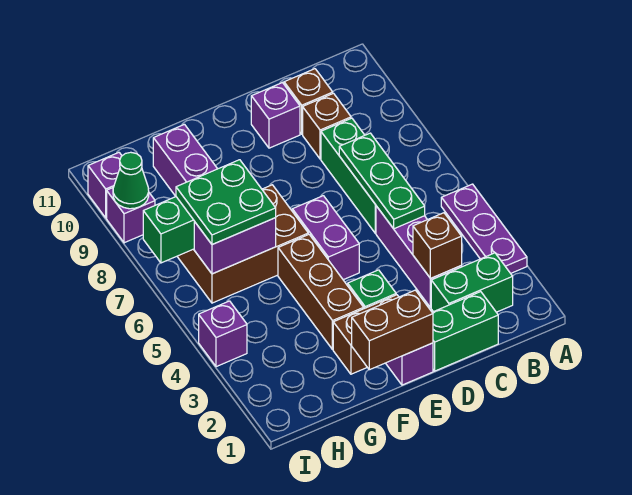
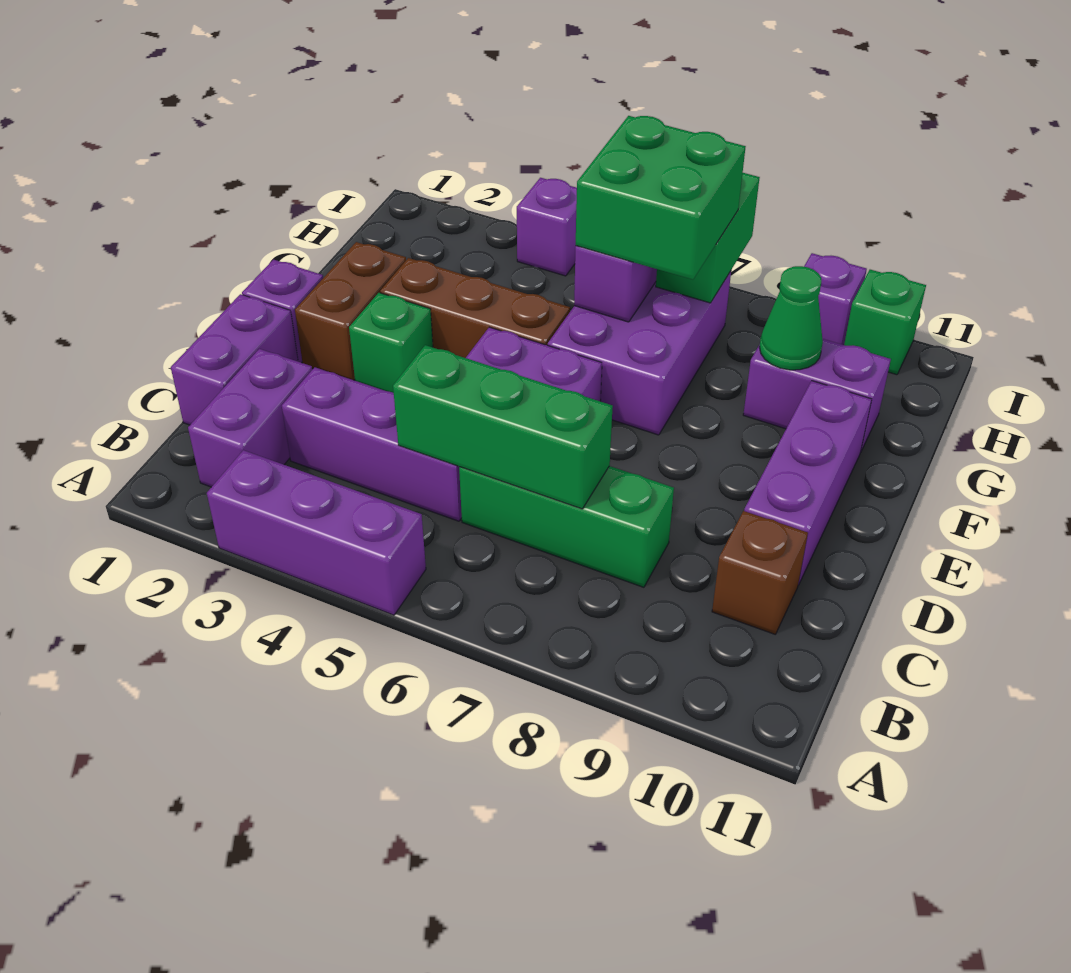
purple 1x3 plate [441,184,527,273] -> purple 1x3 brick [207,450,426,615]
green 1x2 brick [431,253,513,312] -> purple 1x2 brick [188,349,312,487]
green 1x2 brick [432,292,498,371] -> purple 1x2 brick [171,294,298,425]
brown 1x1 brick [413,213,462,278] -> none
green 1x3 plate [339,133,425,229] -> green 1x3 brick [393,345,613,509]
brown 1x1 brick [303,93,351,159] -> none
purple 1x1 brick [251,83,300,148] -> purple 1x3 brick [744,381,872,585]
brown 1x2 brick [352,290,433,370] -> none
brown 2x3 brick [177,185,308,303] -> purple 2x3 brick [548,271,731,435]
green 2x2 plate [176,160,276,245] -> green 2x2 brick [576,116,746,279]
green 1x1 cone [113,152,149,209] -> green 1x1 cone moved to [760,266,823,370]
purple 1x1 brick [88,153,122,218] -> green 1x1 brick [844,270,926,375]

